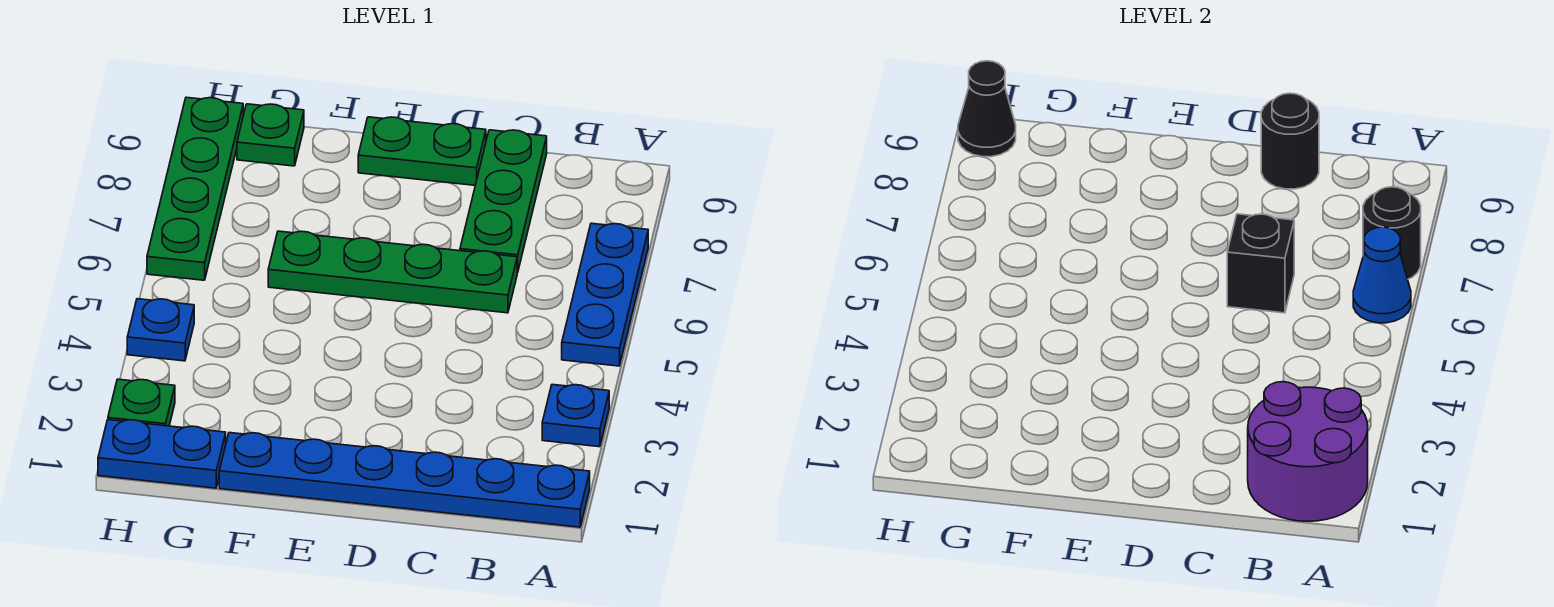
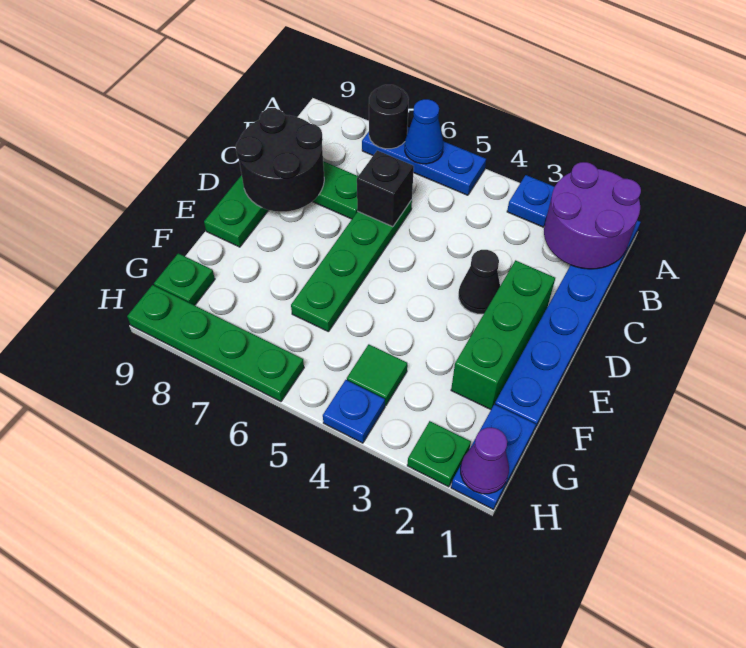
black 1x1 round brick [1261,93,1319,189] -> black 2x2 round brick [236,109,324,212]
none -> green 1x3 brick [451,260,555,409]
none -> green 1x1 tile [347,344,407,406]
none -> purple 1x1 cone [461,428,509,494]
black 1x1 cone [958,61,1016,157] -> black 1x1 cone moved to [459,250,500,314]

